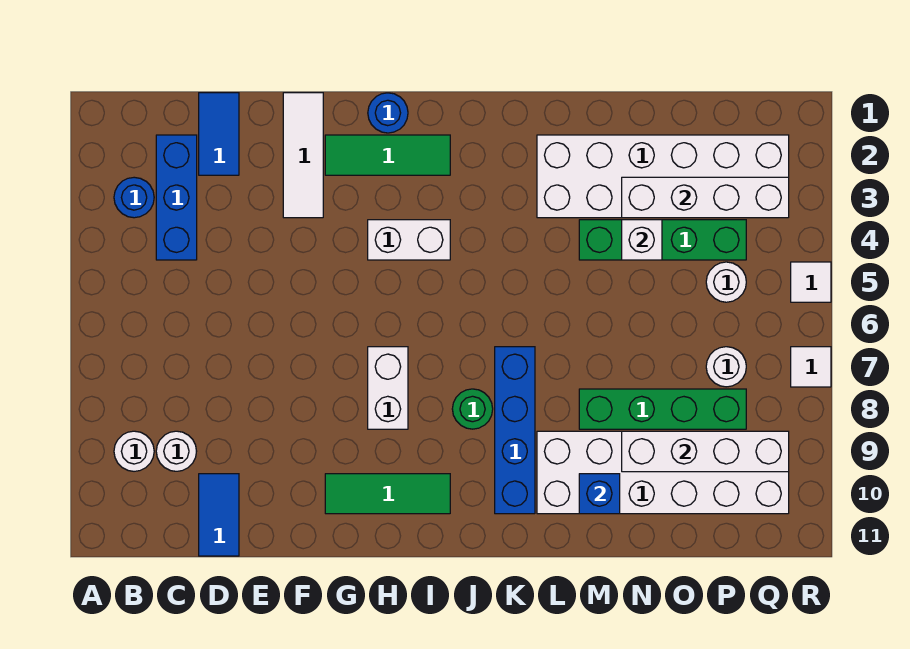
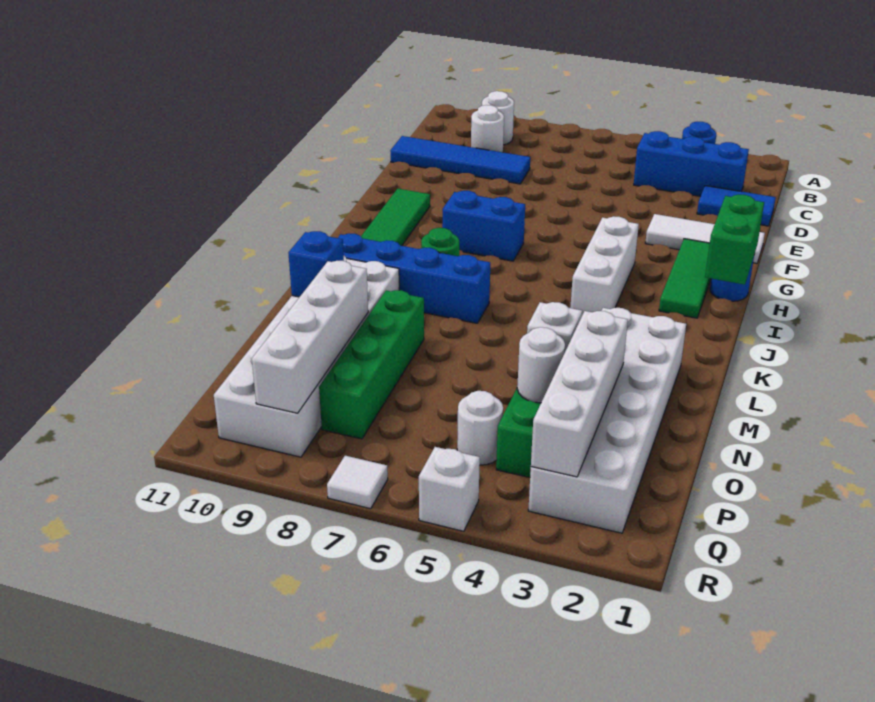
blue 1x2 tile [199,474,239,556] -> blue 1x4 tile [390,136,530,184]
none -> green 1x2 brick [705,194,764,285]
white 1x2 brick [368,220,450,260] -> white 1x3 brick [570,216,639,315]
white 1x2 brick [368,347,408,429] -> blue 1x2 brick [442,191,525,261]
white 1x1 round brick [706,347,746,387] -> white 1x1 round brick moved to [517,327,565,403]
white 1x1 tile [791,262,831,302] -> white 1x1 brick [419,447,480,531]

